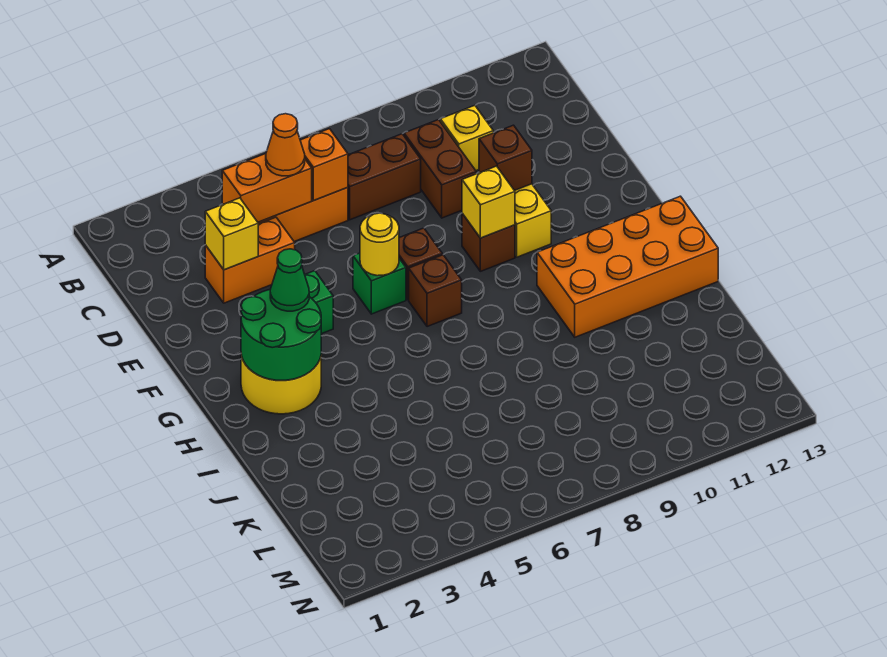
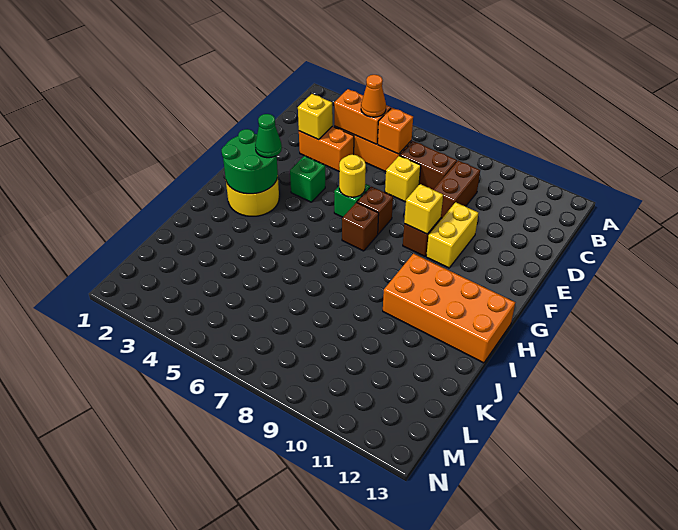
yellow 1x1 brick [440,105,493,170] -> yellow 1x1 brick moved to [385,156,421,202]
brown 1x1 brick [479,125,532,191] -> none

